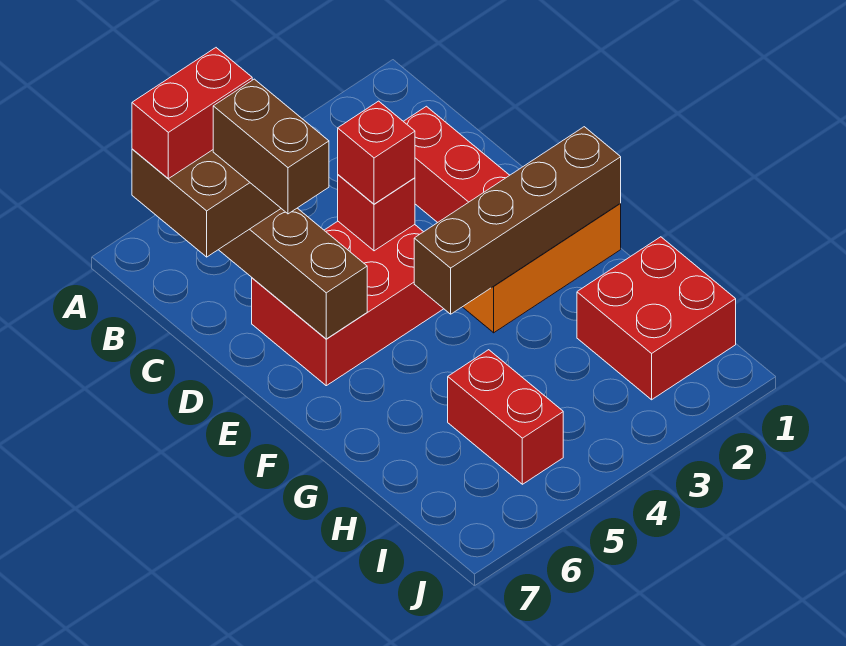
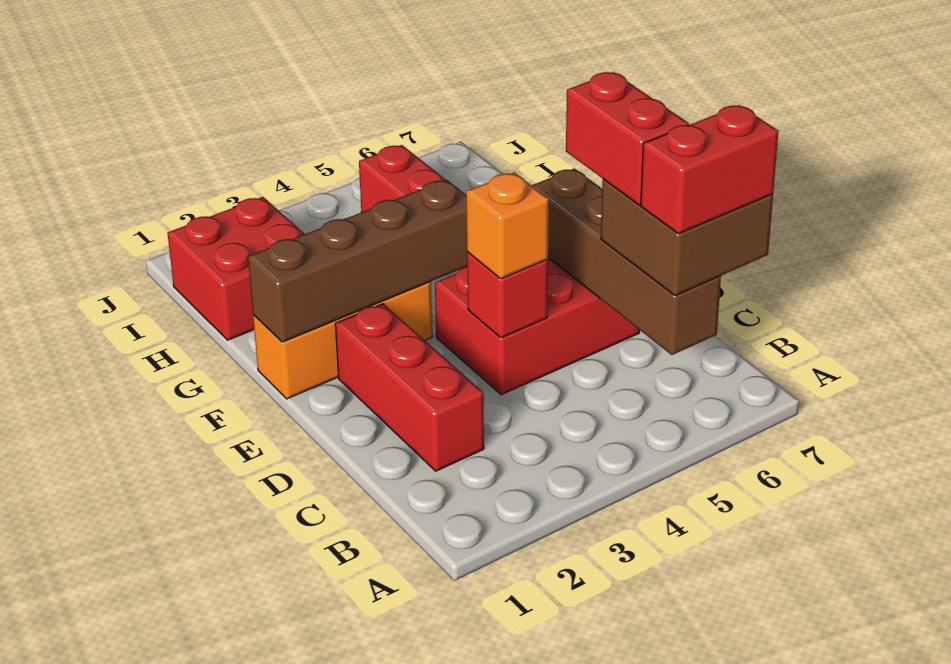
brown 1x2 brick [213,79,329,214] -> red 1x2 brick [566,72,689,205]
red 1x1 brick [338,101,415,204] -> orange 1x1 brick [466,173,549,279]

